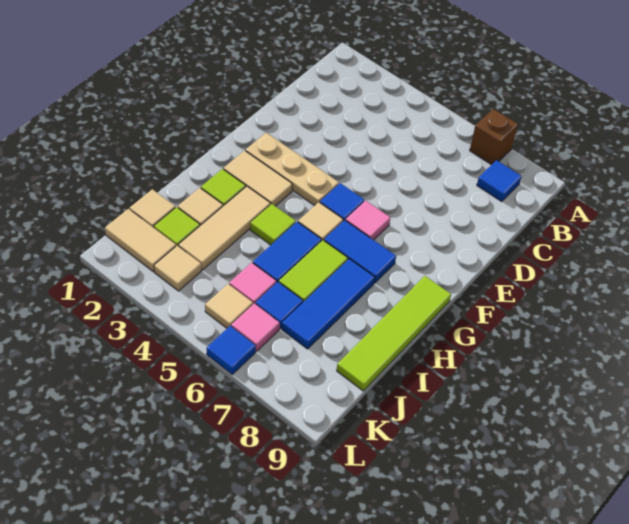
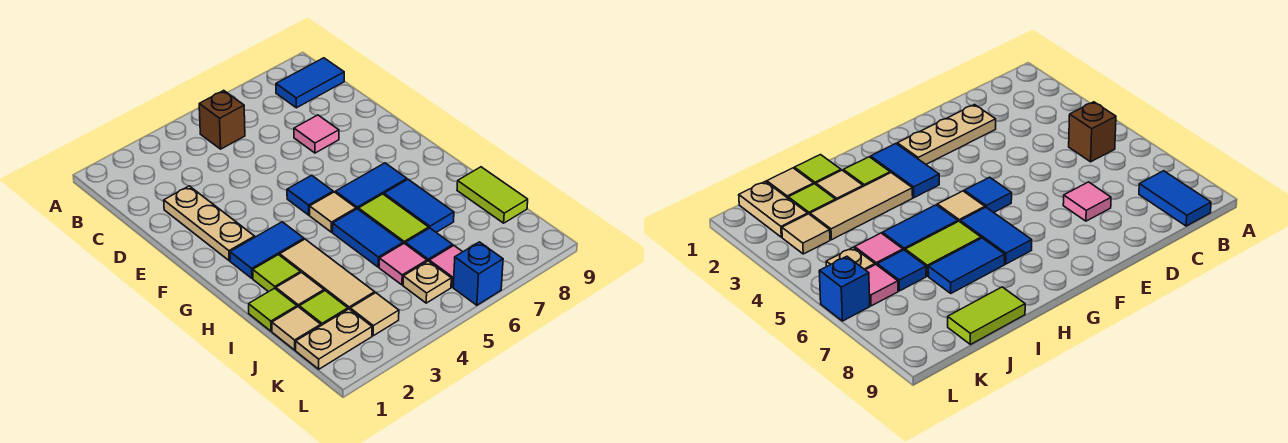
brown 1x1 brick [470,109,518,165] -> brown 1x1 brick moved to [199,90,245,149]
blue 1x1 tile [477,160,521,202] -> blue 1x2 tile [276,58,344,108]
tan 1x3 plate [246,133,339,206] -> tan 1x3 plate turned to [164,186,255,261]
pink 1x1 tile [346,201,390,240] -> pink 1x1 tile moved to [294,115,339,153]
tan 1x2 tile [224,151,292,206] -> blue 1x2 tile [230,222,304,278]
lime 1x4 tile [337,276,451,391] -> lime 1x2 tile [457,167,528,223]
lime 1x1 tile [250,204,296,245] -> lime 1x1 tile moved to [249,288,297,331]
blue 1x3 tile [282,259,375,349] -> blue 1x2 tile [384,179,454,232]
tan 1x2 tile [105,209,176,272] -> tan 1x2 plate [296,309,372,369]
tan 1x1 tile [205,284,253,328] -> tan 1x1 plate [403,261,451,303]
blue 1x1 tile [207,326,256,374] -> blue 1x1 brick [453,242,503,305]

